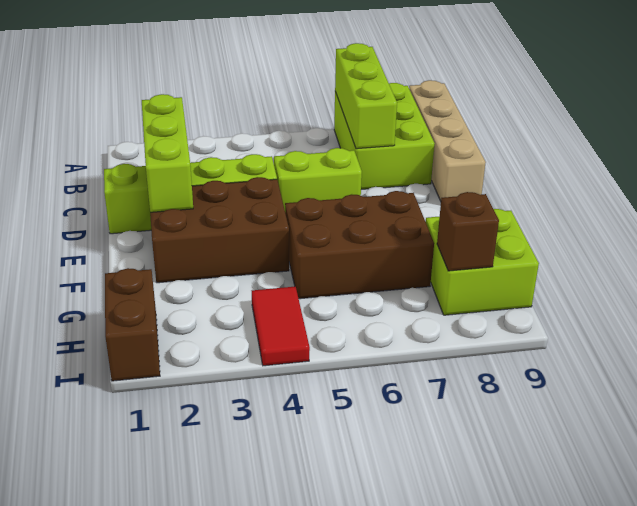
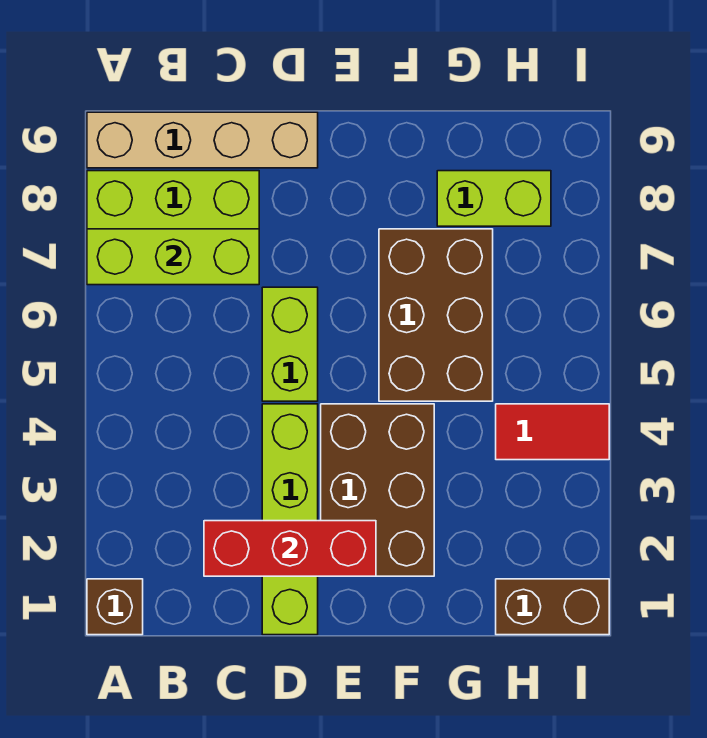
lime 1x3 brick [142,94,193,212] -> red 1x3 brick [204,521,376,576]
lime 2x2 brick [426,209,539,315] -> lime 1x2 brick [437,171,551,226]
brown 1x1 brick [437,192,499,271] -> brown 1x1 brick moved to [87,579,143,635]

